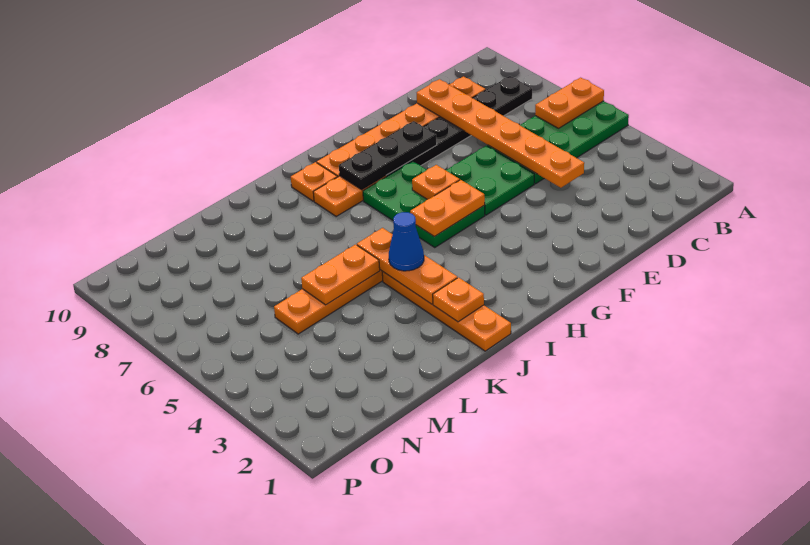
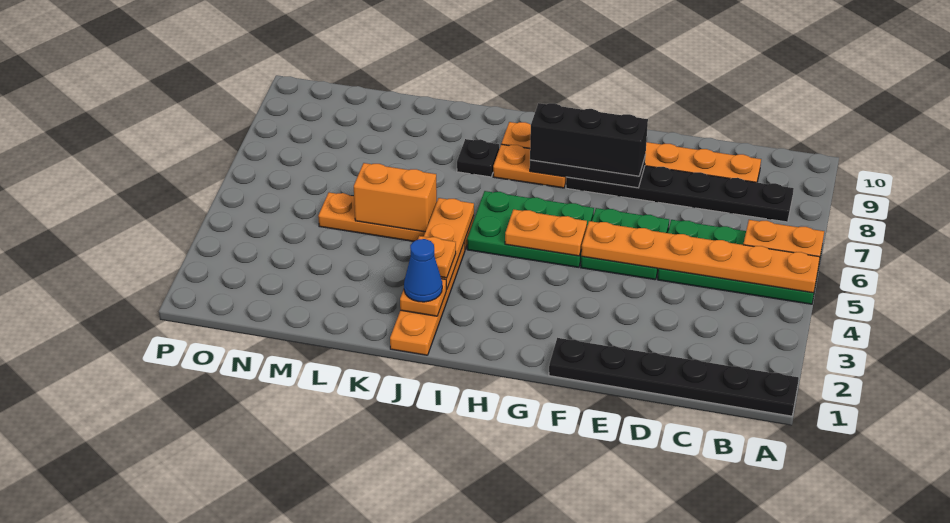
none -> black 1x6 plate [549,338,799,416]
orange 1x6 plate [417,79,584,188] -> orange 1x6 plate turned to [581,221,820,293]
none -> black 1x3 brick [530,103,648,176]
green 2x3 plate [363,161,485,247] -> green 2x3 plate turned to [467,191,594,267]
orange 1x1 plate [412,165,460,199] -> orange 1x1 plate moved to [418,236,456,278]
blue 1x1 cone [389,212,424,271] -> blue 1x1 cone moved to [404,239,442,302]
none -> black 1x1 plate [457,139,499,177]
orange 1x2 plate [301,245,380,305] -> orange 1x2 brick [354,163,437,232]

